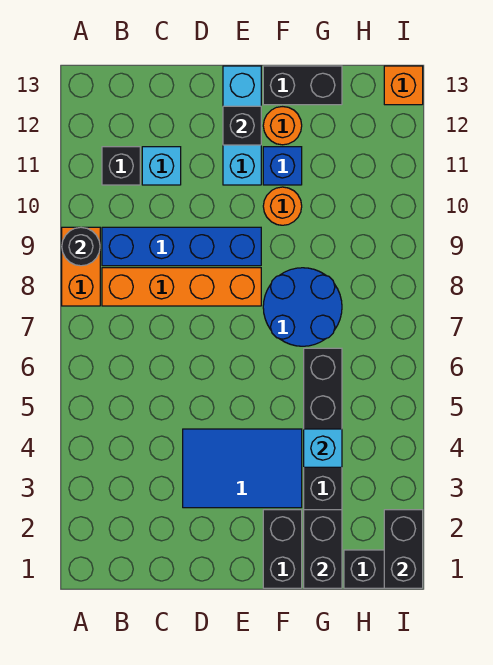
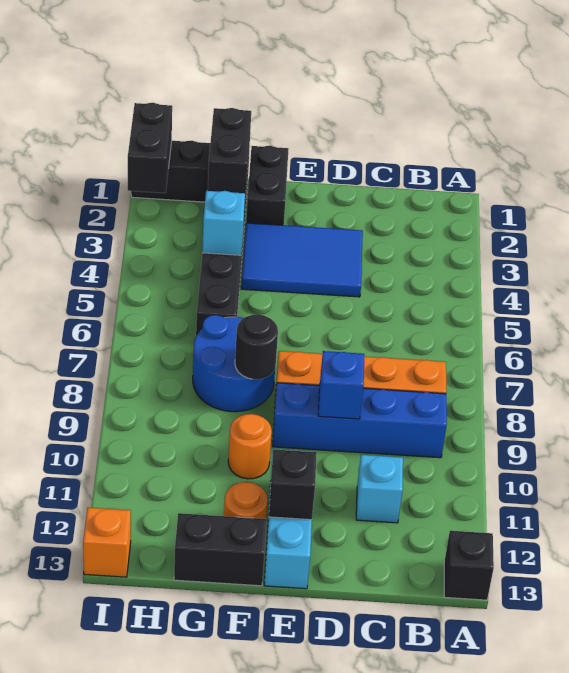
orange 1x2 brick [62,227,100,306] -> none
black 1x1 round brick [62,227,100,266] -> black 1x1 round brick moved to [235,314,278,379]
black 1x1 brick [102,147,140,185] -> black 1x1 brick moved to [444,531,494,600]
blue 1x1 brick [263,147,302,185] -> blue 1x1 brick moved to [318,351,364,419]

